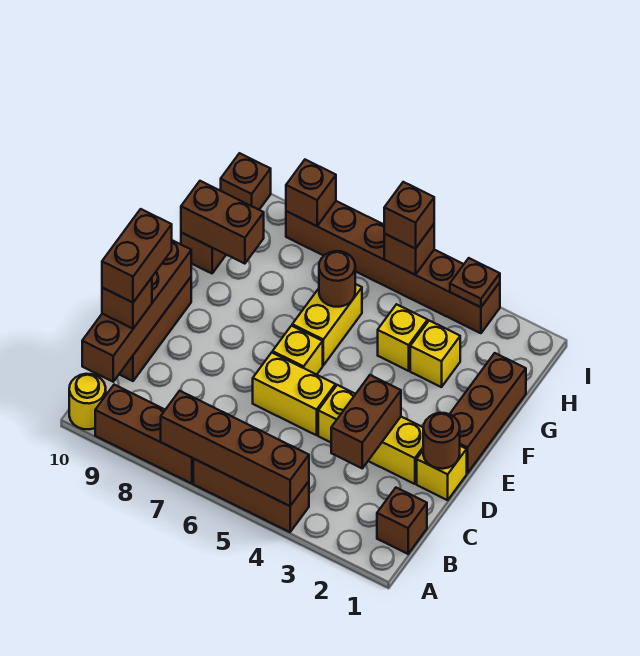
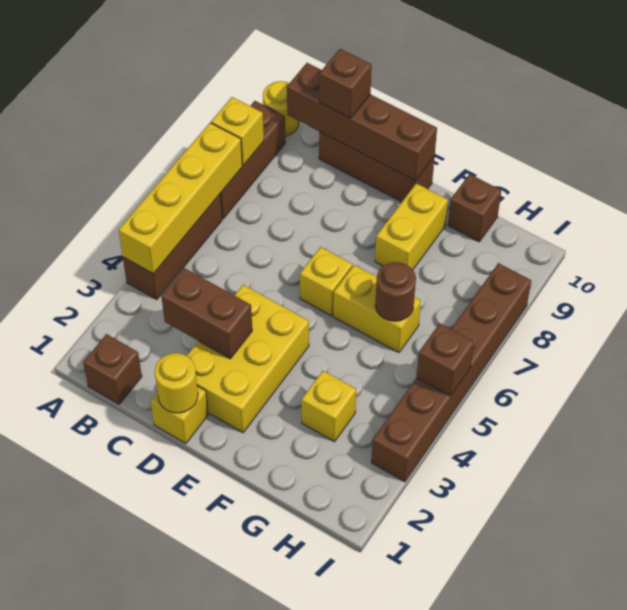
brown 1x4 brick [161,391,309,506] -> yellow 1x4 brick [118,123,242,274]
brown 1x2 brick [102,209,172,303] -> none
brown 1x1 round brick [423,413,460,469] -> yellow 1x1 round brick [155,353,198,413]
yellow 1x3 brick [318,385,423,484] -> yellow 2x3 brick [187,285,309,433]
yellow 1x2 brick [253,353,336,435] -> yellow 1x2 brick moved to [375,183,448,270]
brown 1x3 brick [450,353,526,473] -> none
yellow 1x1 brick [378,304,428,371] -> yellow 1x1 brick moved to [211,97,264,165]
brown 1x2 brick [181,181,264,264] -> none
brown 1x1 plate [450,258,500,307] -> none
brown 1x1 brick [384,182,434,249] -> none
brown 1x1 brick [286,160,336,226] -> none
brown 1x1 brick [221,153,271,210] -> none

